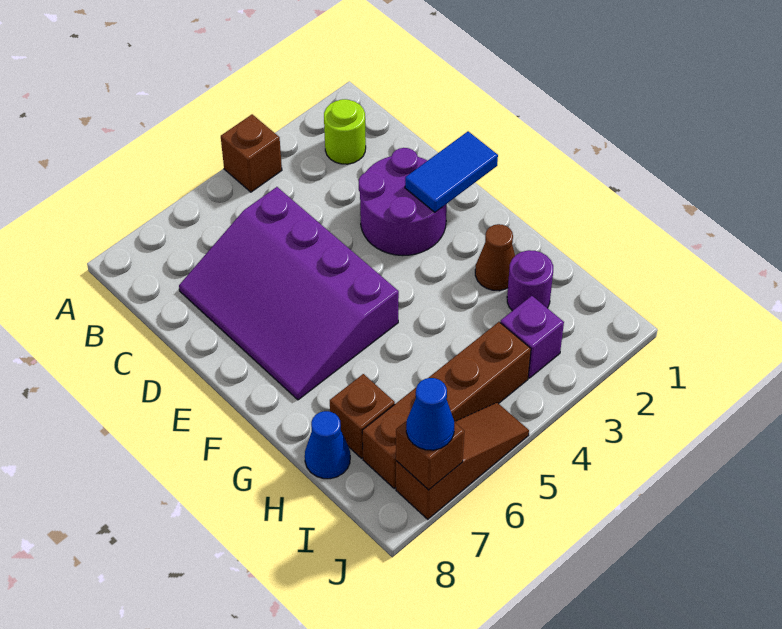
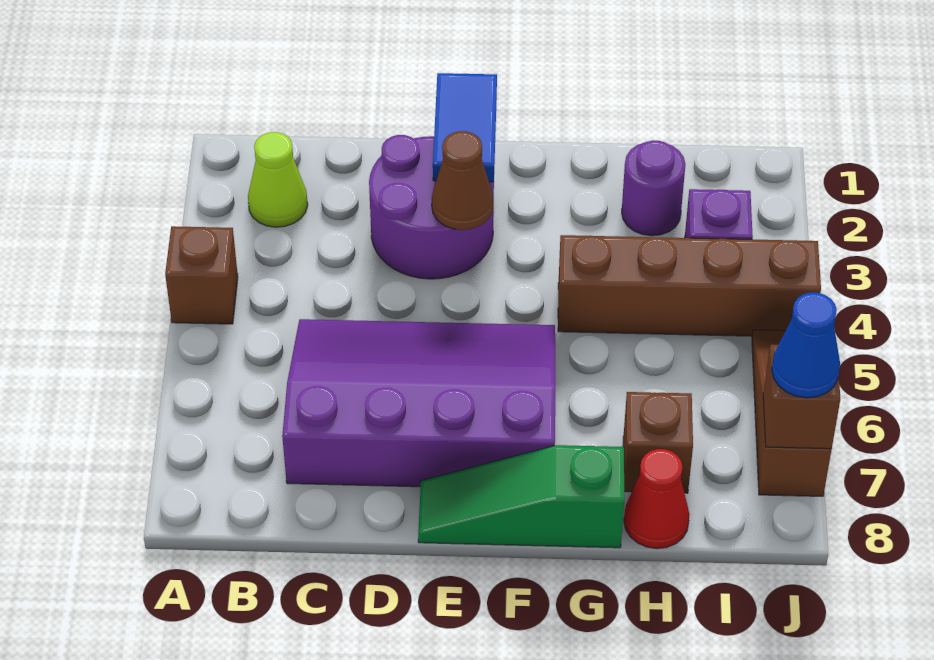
lime 1x1 round brick [324,99,366,164] -> lime 1x1 cone [248,132,308,227]
purple 3x4 slope [179,187,399,400] -> purple 3x4 slope turned to [282,319,555,487]
none -> green 1x3 slope [418,445,624,548]
brown 1x1 cone [475,224,515,291] -> brown 1x1 cone moved to [432,131,493,230]
blue 1x1 cone [305,411,350,479] -> red 1x1 cone [624,449,690,549]
brown 1x4 brick [362,322,531,488] -> brown 1x4 brick turned to [558,235,821,336]

